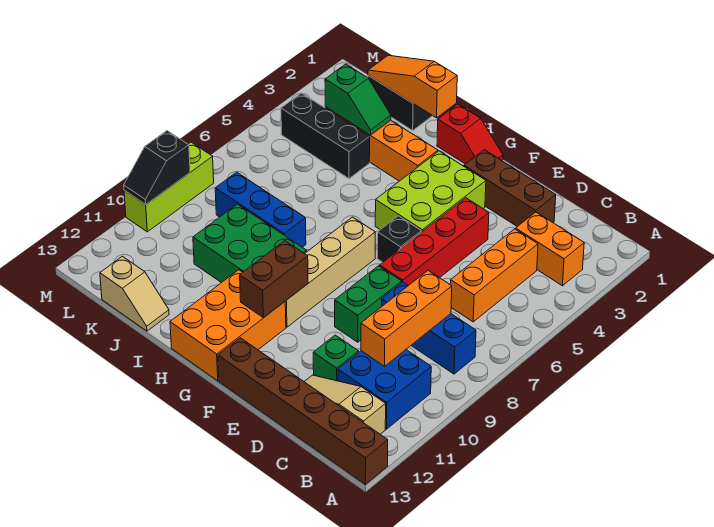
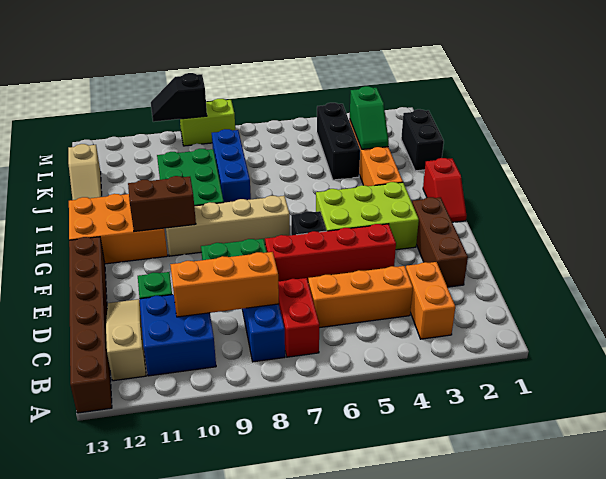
none -> red 1x2 brick [278,278,319,357]
orange 1x3 slope [368,55,457,118] -> none
lime 1x3 brick [124,142,214,232] -> lime 1x2 brick [180,99,235,146]

